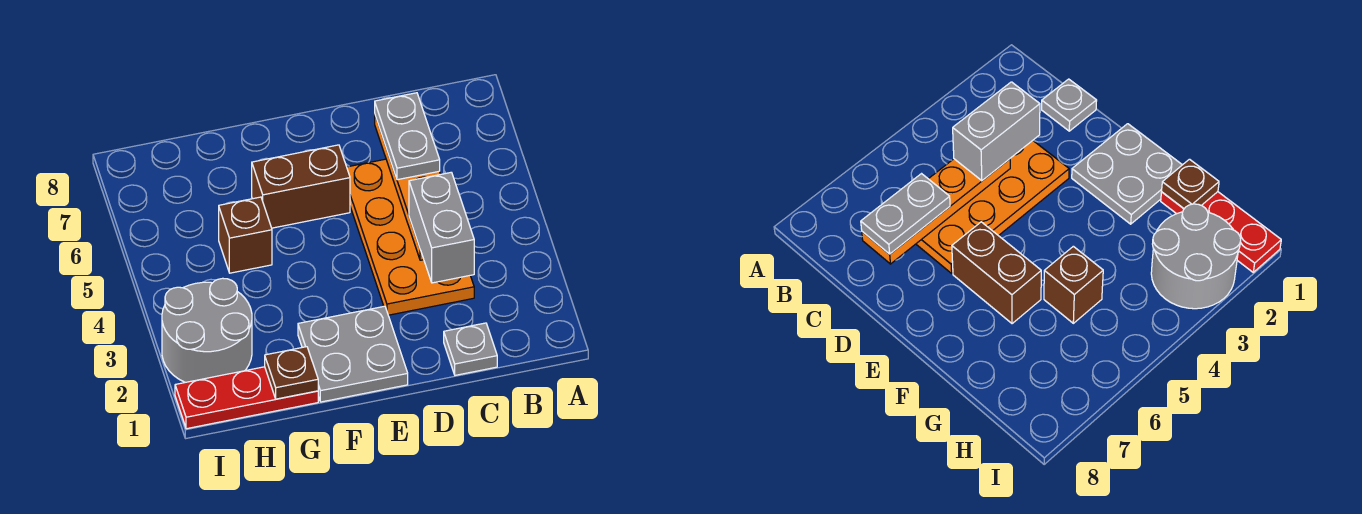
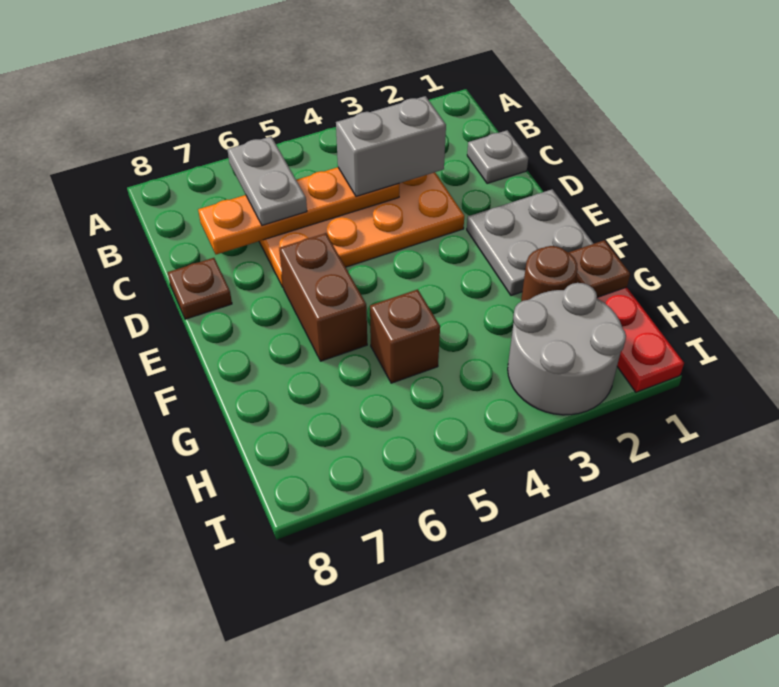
grey 1x2 plate [375,93,440,180] -> grey 1x2 plate turned to [227,137,307,225]
none -> brown 1x1 plate [168,258,232,319]
none -> brown 1x1 round brick [521,246,578,302]

